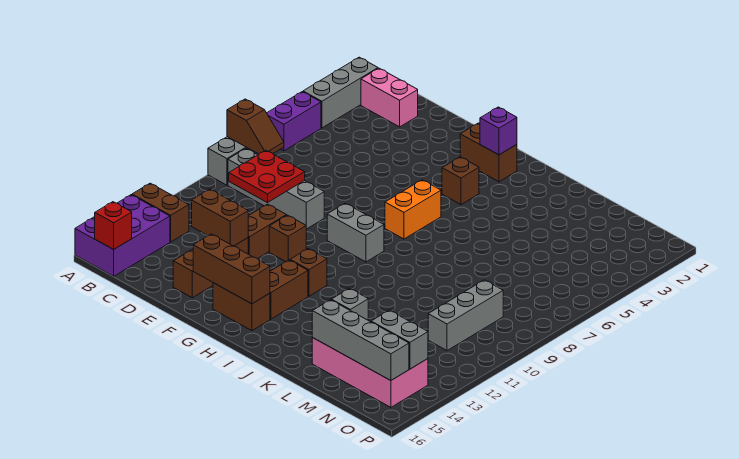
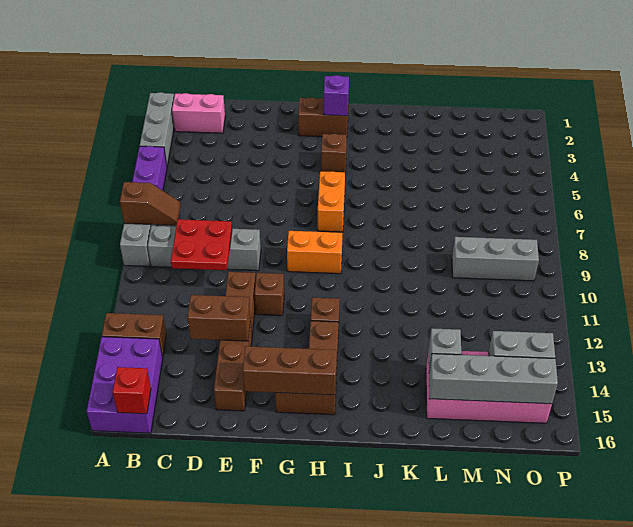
grey 1x2 brick [327,203,384,262] -> orange 1x2 brick [287,231,342,274]
grey 1x3 brick [428,280,503,351] -> grey 1x3 brick turned to [452,237,539,281]

